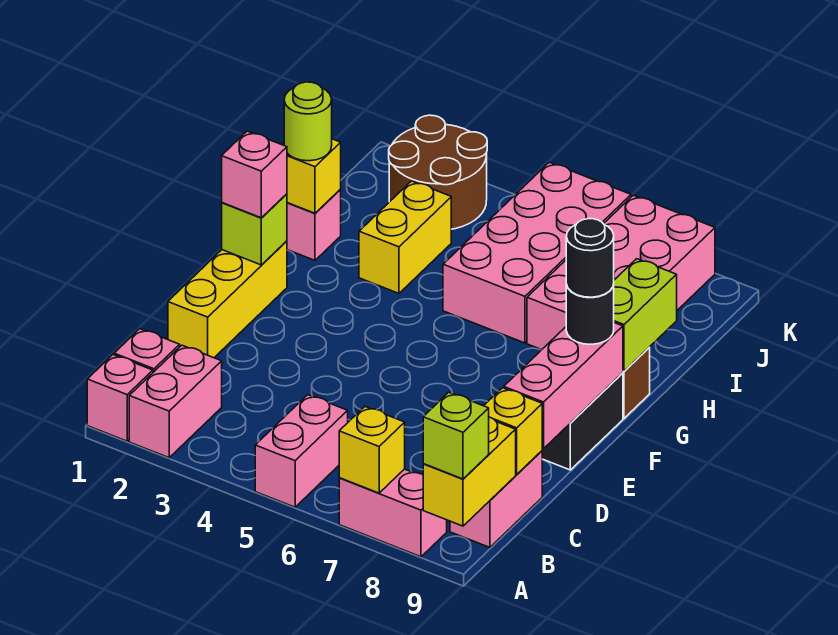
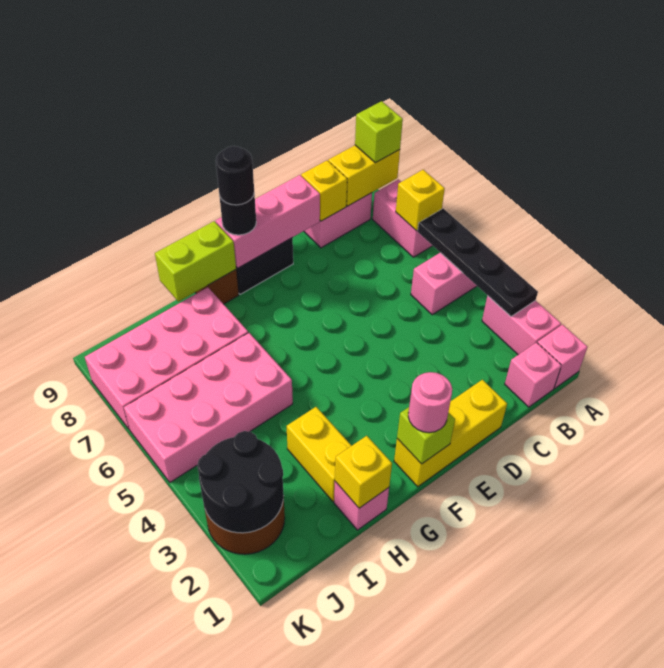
pink 1x2 brick [129,345,222,458] -> pink 1x2 brick turned to [482,296,561,355]
none -> black 1x4 plate [418,209,538,316]
pink 1x1 brick [222,131,287,218] -> pink 1x1 round brick [408,372,452,433]
lime 1x1 round brick [284,82,332,161] -> none
yellow 1x2 brick [359,181,451,293] -> yellow 1x2 brick turned to [287,407,351,502]
none -> black 2x2 round brick [197,431,284,533]

